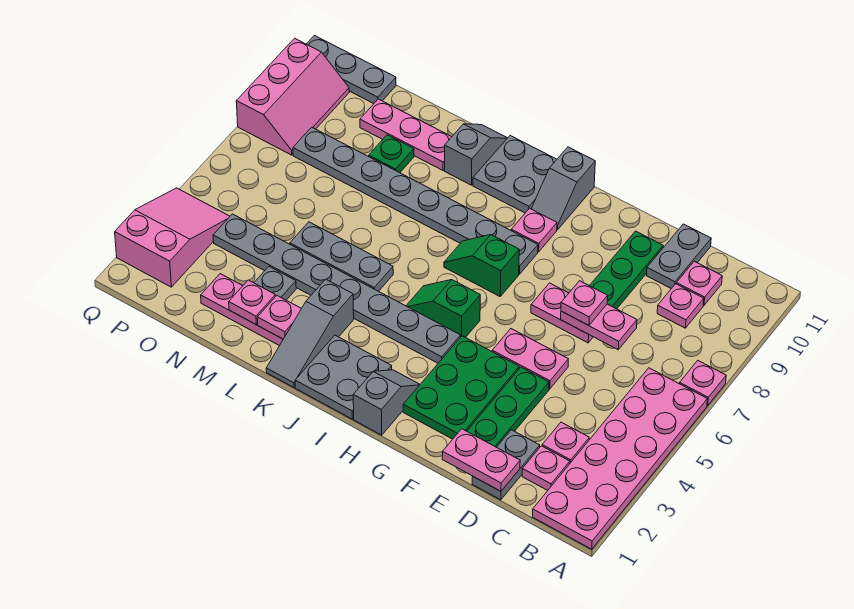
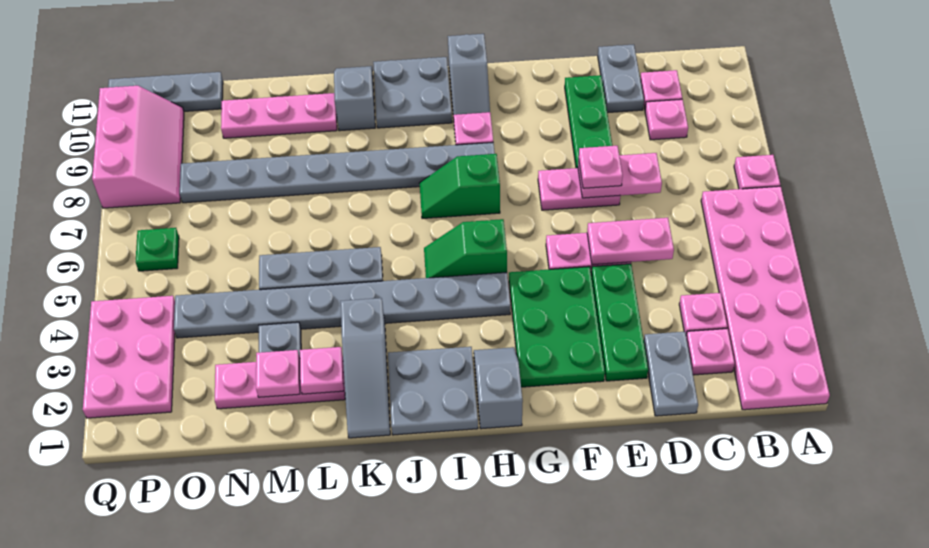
pink 1x2 plate [442,429,520,491] -> pink 1x2 plate moved to [587,218,674,265]
green 1x1 plate [369,135,414,173] -> green 1x1 plate moved to [136,228,179,271]
pink 2x3 slope [115,188,230,287] -> pink 2x3 plate [83,296,175,418]

